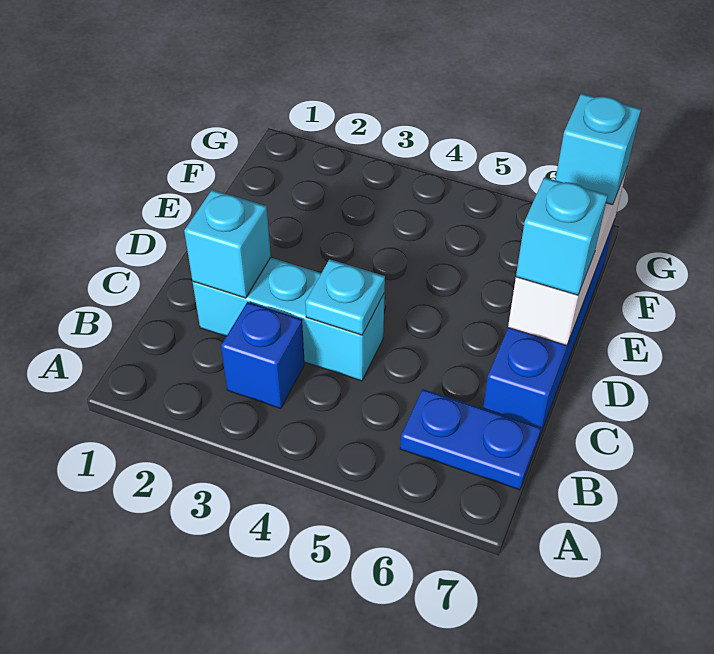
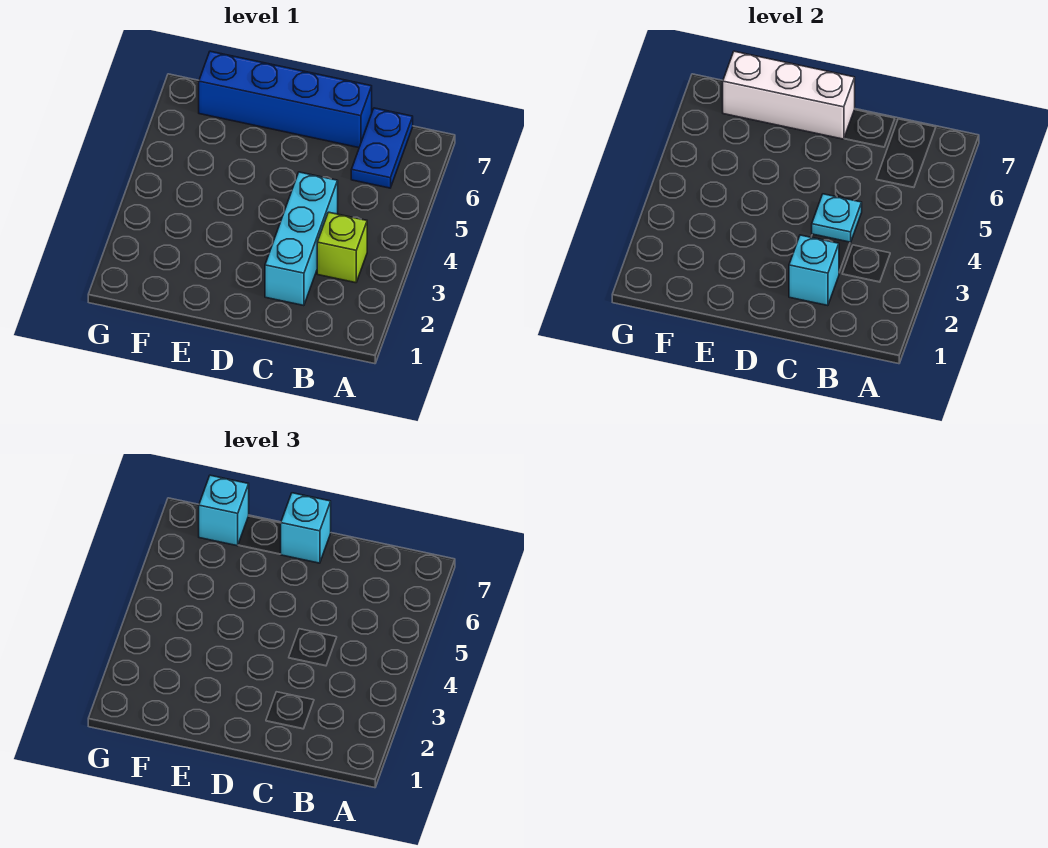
blue 1x1 brick [221,302,305,408] -> lime 1x1 brick [317,212,367,283]

